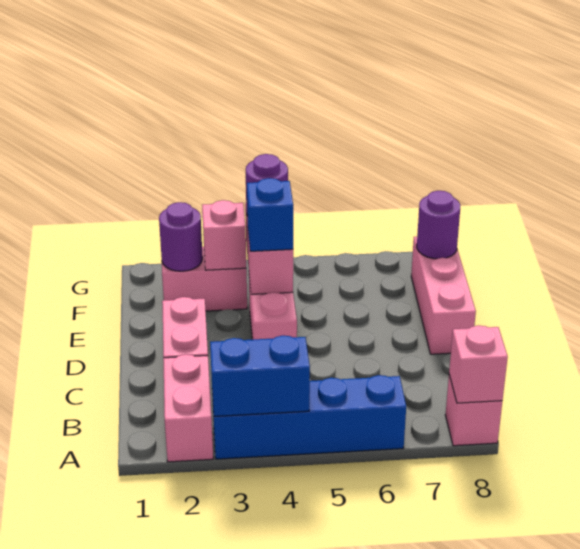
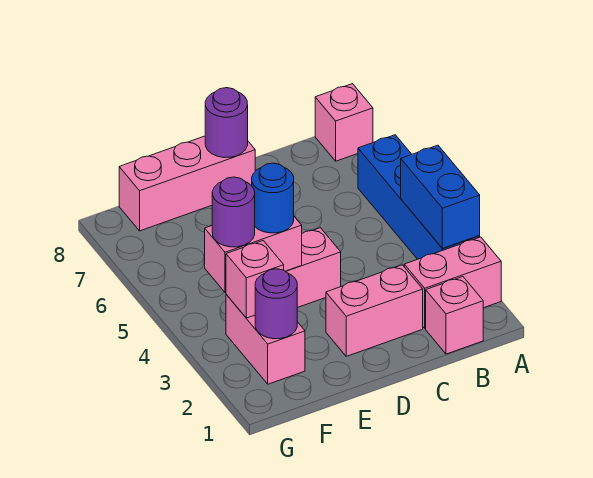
pink 1x1 brick [449,325,508,403] -> pink 1x1 brick moved to [426,277,483,354]
blue 1x1 brick [247,178,293,251] -> blue 1x1 round brick [252,163,294,233]
purple 1x1 round brick [417,191,460,259] -> purple 1x1 round brick moved to [205,88,248,158]

